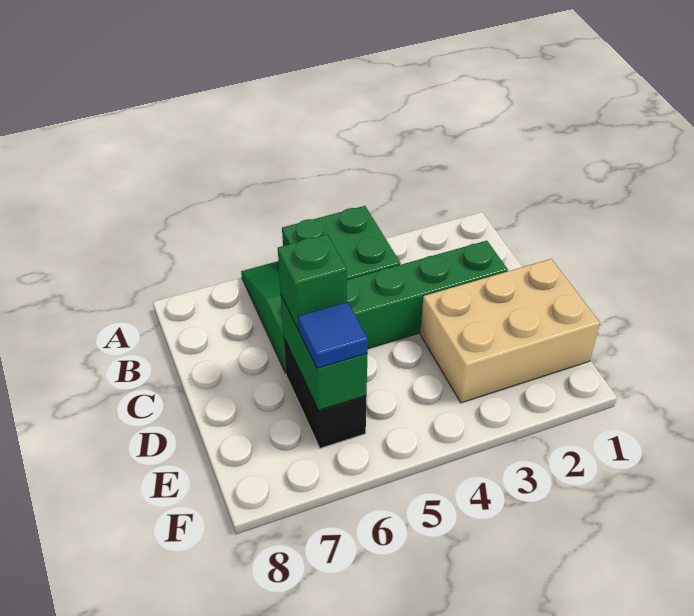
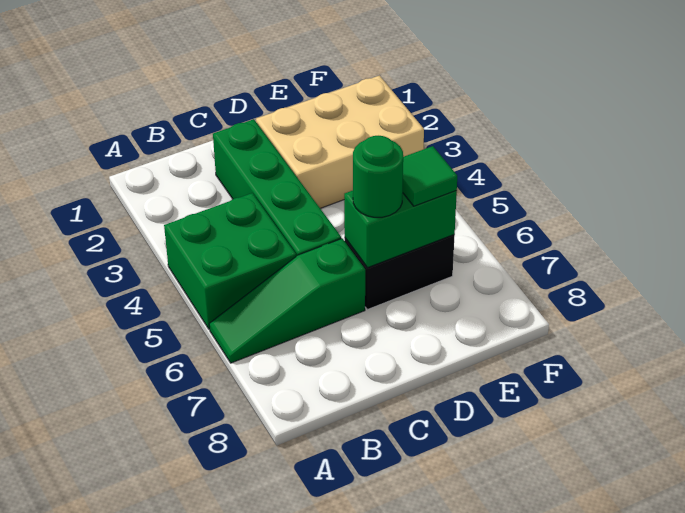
tan 2x3 brick [420,259,600,403] -> tan 2x3 brick turned to [256,76,424,208]
green 1x1 brick [278,234,347,329] -> green 1x1 round brick [353,136,403,217]
blue 1x1 tile [298,302,368,368] -> green 1x1 tile [403,146,457,206]

